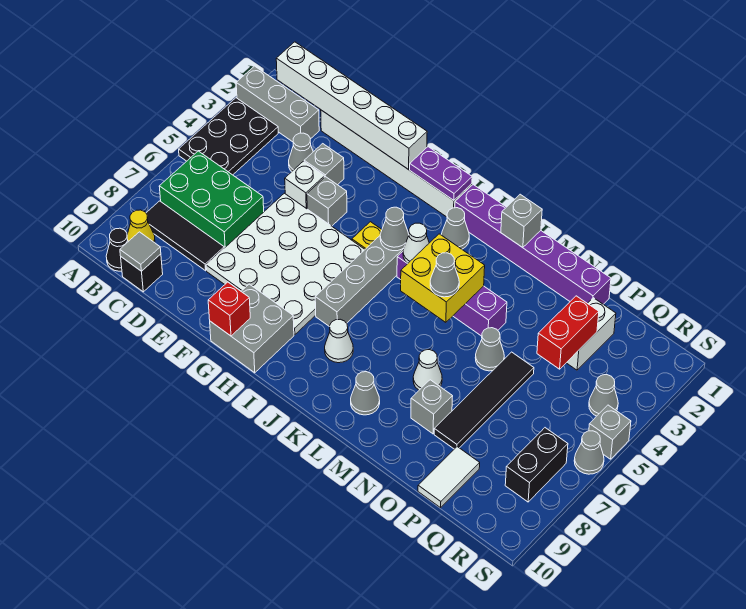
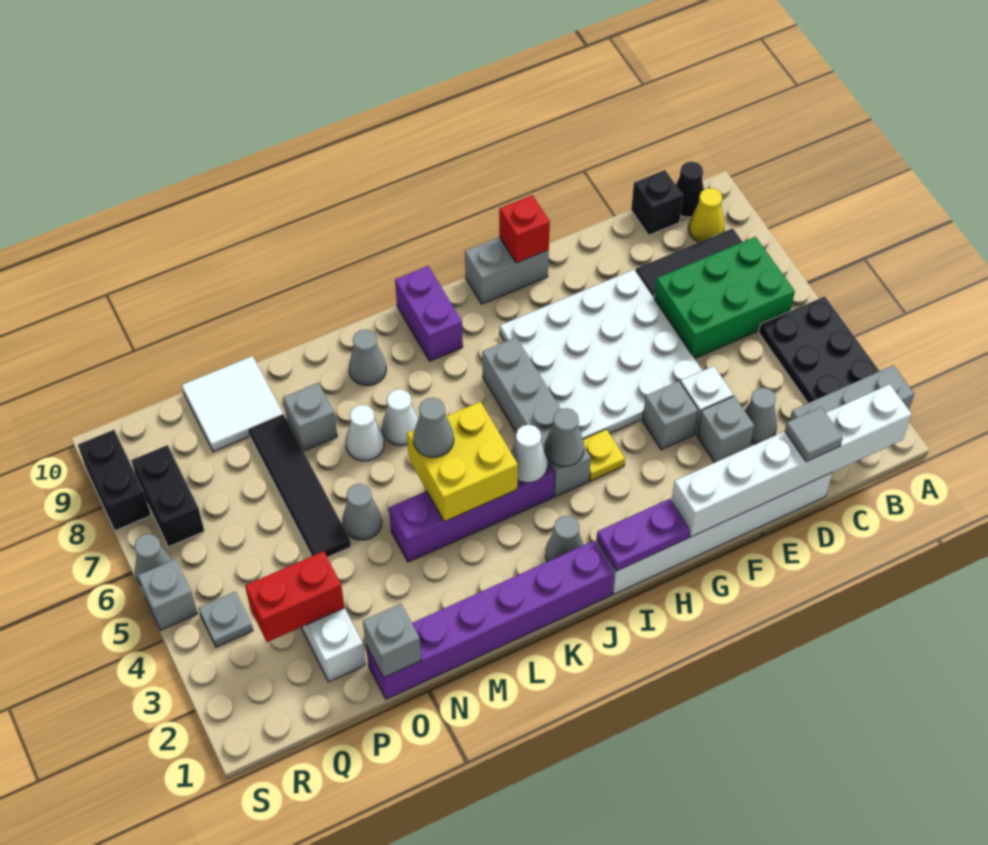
grey 1x1 tile [120,232,161,271] -> grey 1x1 tile moved to [785,407,843,462]
grey 2x2 brick [210,284,294,373] -> grey 1x2 brick [465,237,549,304]
white 1x1 cone [325,319,353,363] -> white 1x1 cone moved to [382,389,418,445]
none -> purple 1x2 brick [395,266,463,361]
grey 1x1 brick [501,194,542,248] -> grey 1x1 brick moved to [363,604,421,678]
red 1x2 brick [537,296,599,369] -> red 1x2 brick turned to [245,551,345,642]
white 1x2 tile [418,447,480,508] -> white 2x2 tile [182,356,284,452]
grey 1x1 cone [589,375,618,416] -> grey 1x1 plate [199,592,253,647]
none -> black 1x2 brick [78,430,151,531]

